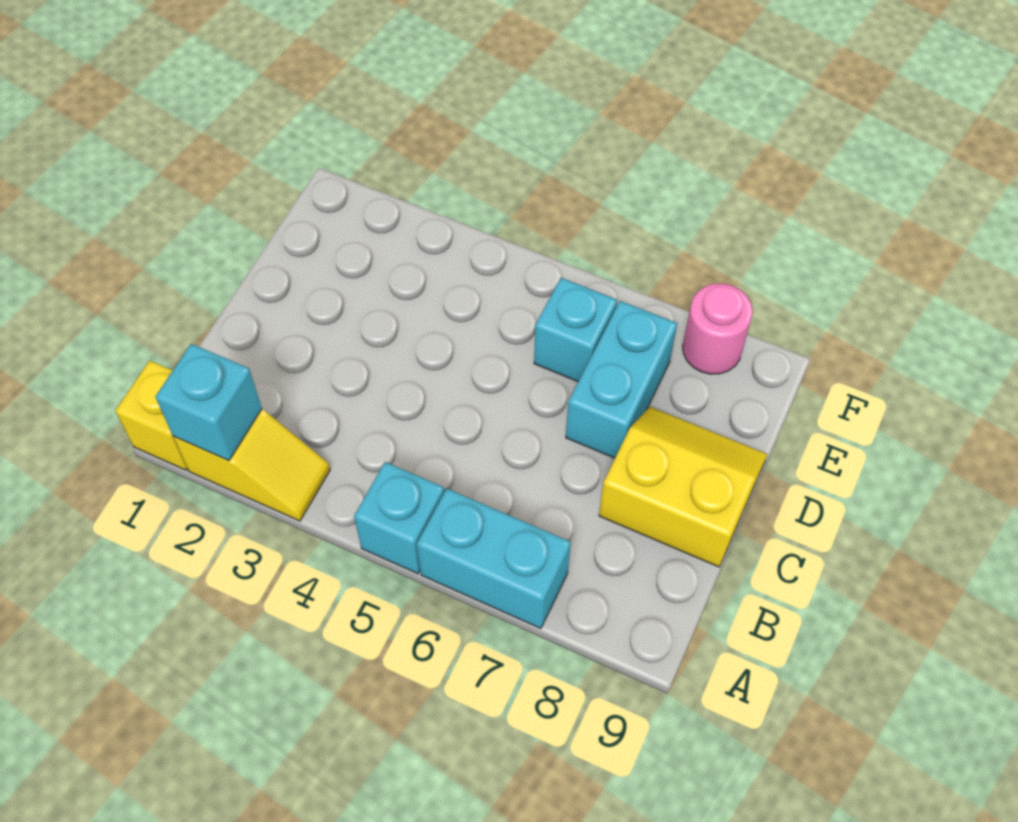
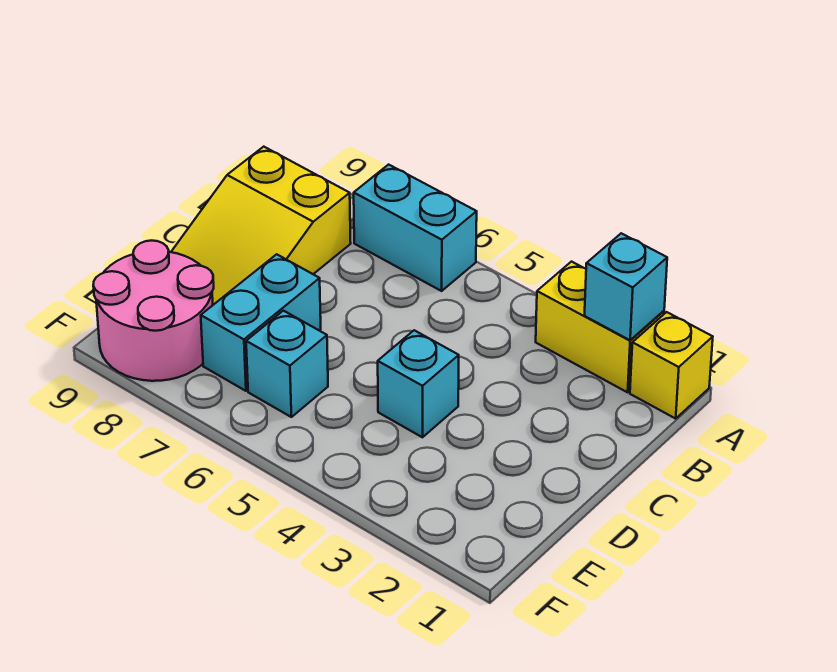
yellow 1x2 slope [173,409,330,521] -> yellow 1x2 brick [536,262,664,392]
cyan 1x1 brick [354,462,444,574] -> cyan 1x1 brick moved to [378,330,459,437]
yellow 2x2 slope [599,407,767,567] -> yellow 2x3 slope [171,147,351,305]
pink 1x1 round brick [683,283,753,374] -> pink 2x2 round brick [93,241,214,381]

